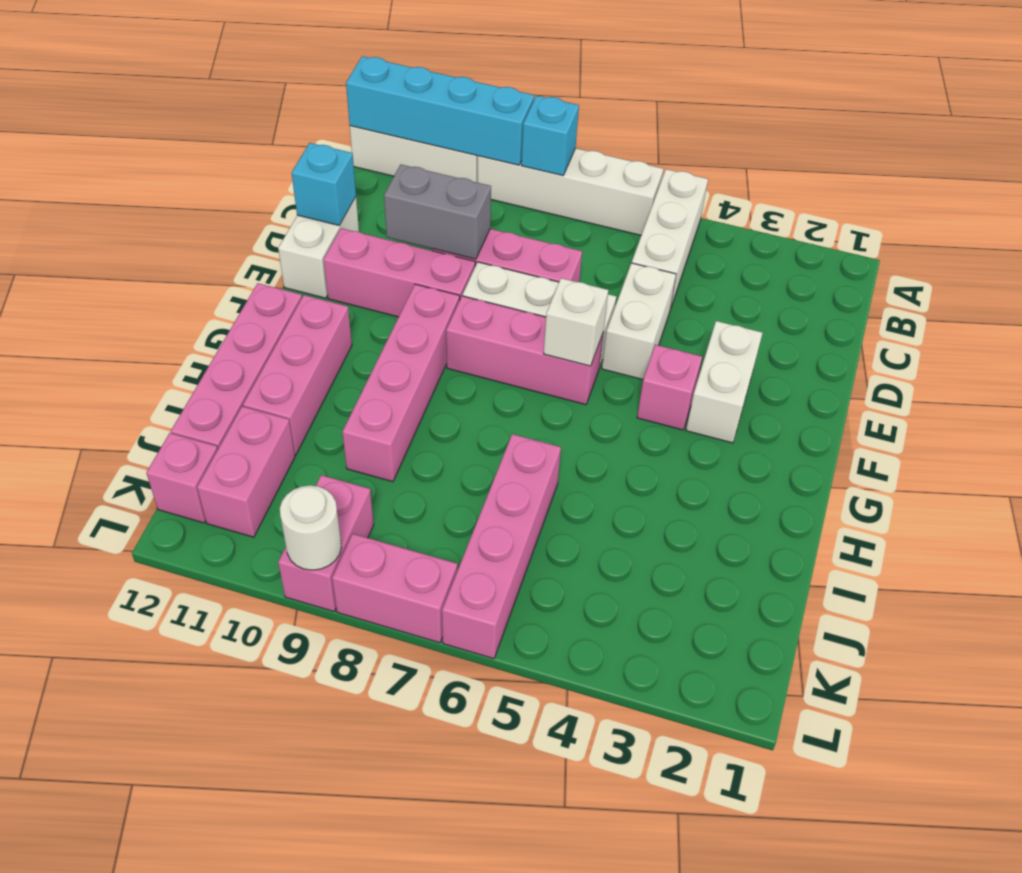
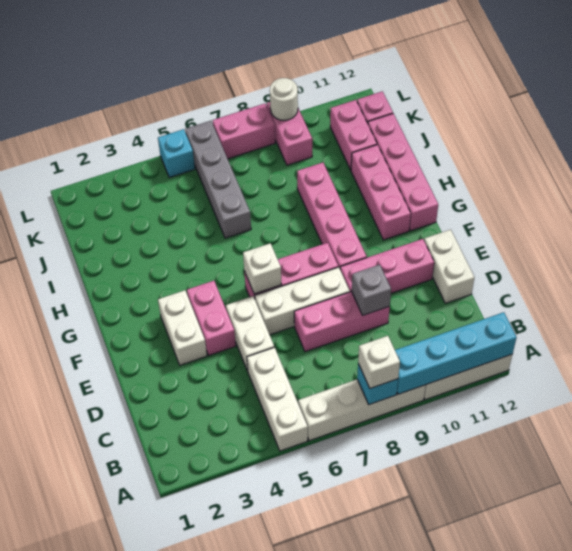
none -> white 1x1 brick [358,336,400,388]
grey 1x2 brick [384,165,491,259] -> grey 1x1 brick [352,264,391,315]
cyan 1x1 brick [292,143,356,225] -> cyan 1x1 brick moved to [158,129,195,178]
pink 1x1 brick [637,345,702,430] -> pink 1x2 brick [187,281,236,355]
pink 1x4 brick [442,434,561,659] -> grey 1x4 brick [185,121,251,238]

